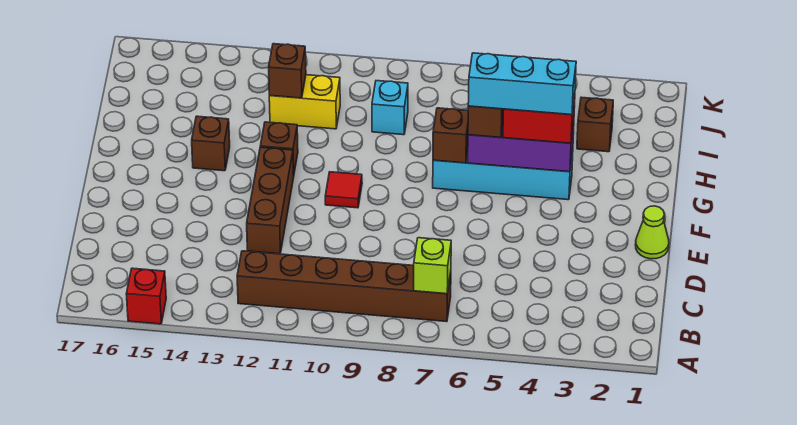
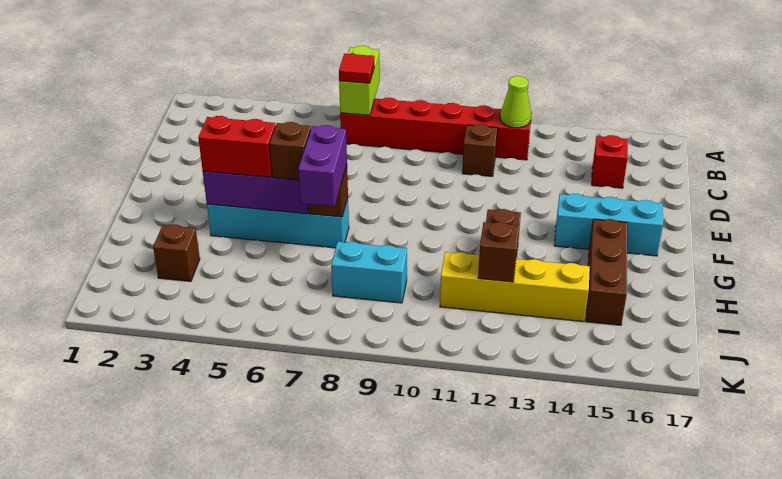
red 1x1 brick [126,268,166,324] -> red 1x1 brick moved to [592,135,628,188]
brown 1x6 brick [237,251,451,322] -> red 1x6 brick [340,98,532,160]
lime 1x1 brick [414,238,451,294] -> lime 1x2 brick [339,46,380,115]
brown 1x3 brick [247,147,294,254] -> brown 1x3 brick moved to [586,219,627,325]
lime 1x1 cone [636,206,669,259] -> lime 1x1 cone moved to [500,76,531,128]
red 1x1 tile [325,172,362,208] -> red 1x1 tile moved to [339,54,374,83]
cyan 1x3 brick [468,53,576,115] -> cyan 1x3 brick moved to [554,194,663,256]
none -> purple 1x2 brick [298,125,347,207]
brown 1x1 brick [192,116,230,171] -> brown 1x1 brick moved to [462,124,497,176]
cyan 1x1 brick [372,81,408,135] -> cyan 1x2 brick [331,242,407,303]
yellow 1x2 brick [269,75,340,129] -> yellow 1x4 brick [440,252,590,322]

